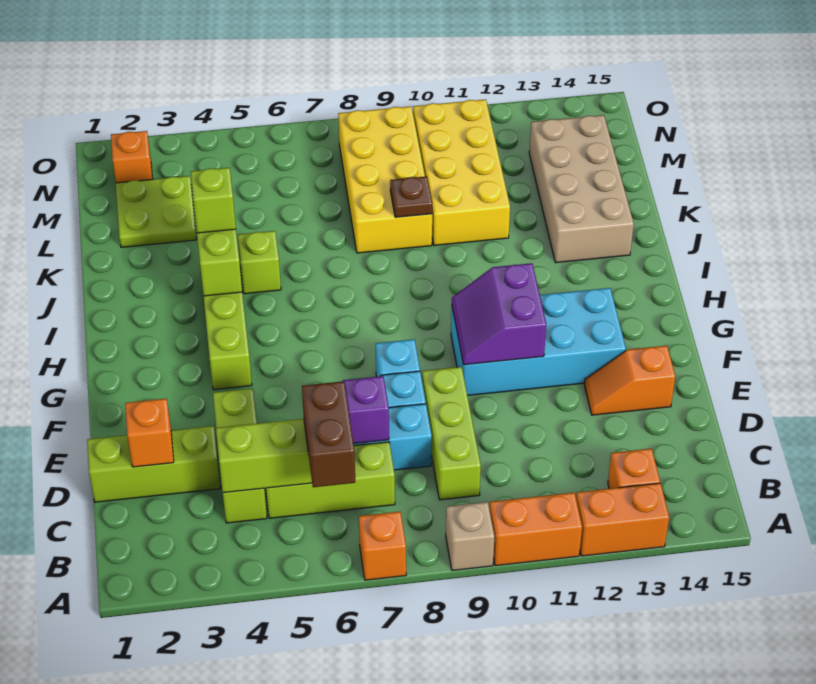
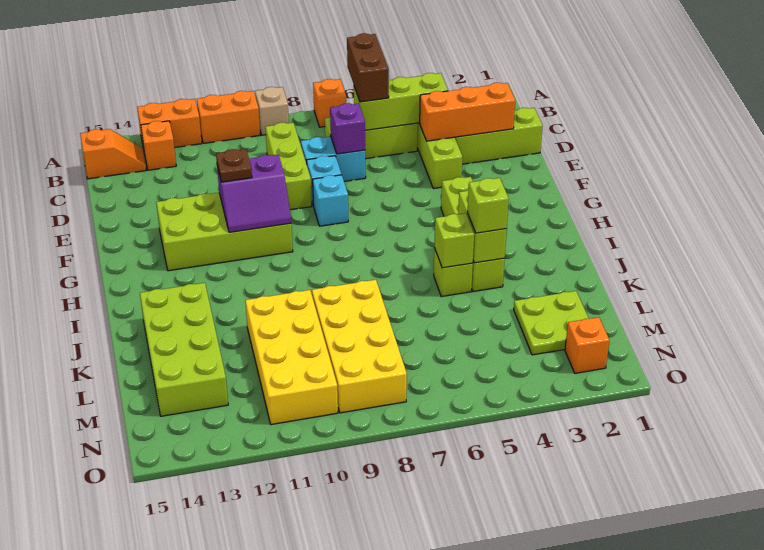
orange 1x1 brick [125,399,174,467] -> orange 1x3 brick [420,83,515,141]
orange 1x2 slope [584,346,675,415] -> orange 1x2 slope moved to [80,129,146,179]
cyan 2x4 brick [451,288,626,395] -> lime 2x4 brick [156,193,293,271]
purple 2x2 slope [452,263,546,365] -> purple 2x2 slope turned to [217,155,291,232]
none -> lime 1x1 brick [434,213,474,268]
tan 2x4 brick [529,115,634,263] -> lime 2x4 brick [140,283,228,416]
brown 1x1 plate [390,176,432,217] -> brown 1x1 plate moved to [216,149,252,182]

